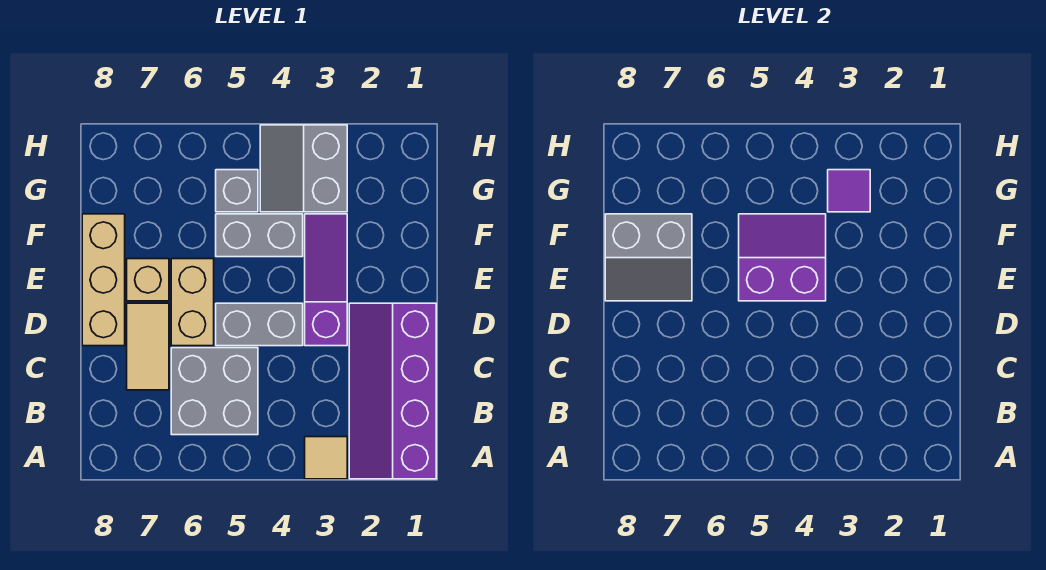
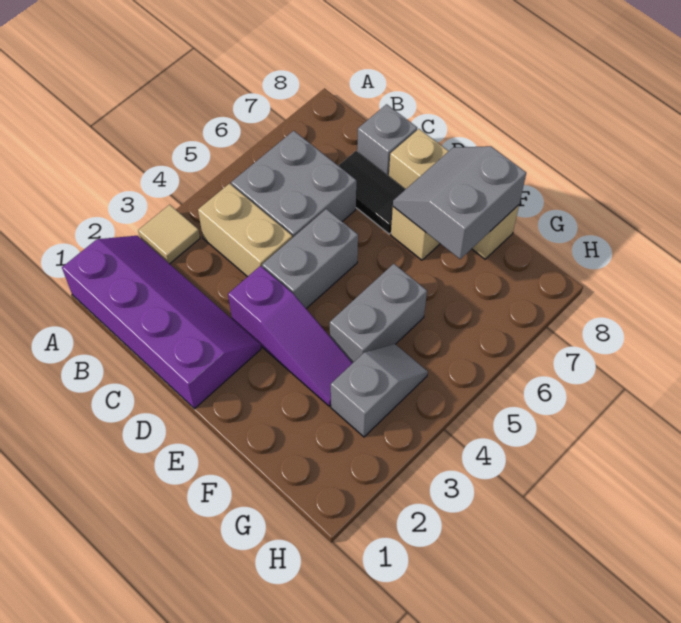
tan 1x2 tile [127,303,169,390] -> black 1x2 tile [338,151,405,234]
tan 1x2 brick [171,259,214,346] -> tan 1x2 brick moved to [198,184,292,277]
purple 2x2 slope [739,214,826,301] -> none
grey 2x2 slope [260,125,347,212] -> grey 1x2 slope [331,344,428,437]
purple 1x1 tile [828,170,870,212] -> none
grey 1x1 brick [216,170,258,212] -> grey 1x1 brick moved to [357,104,417,176]

